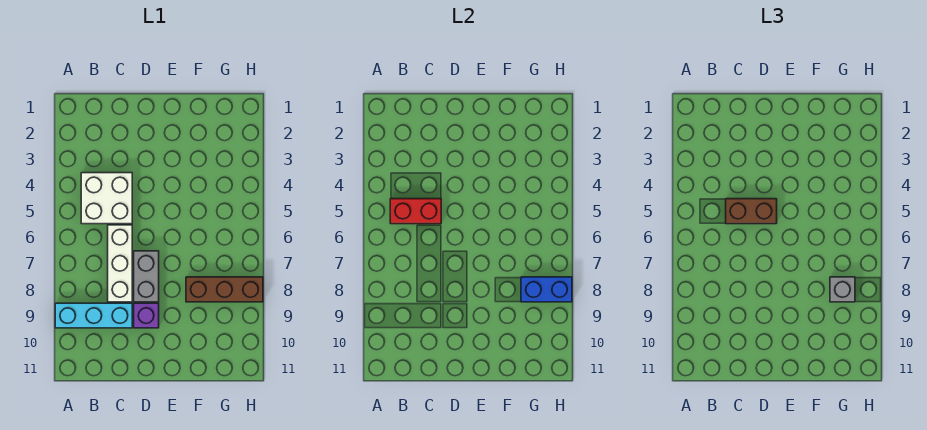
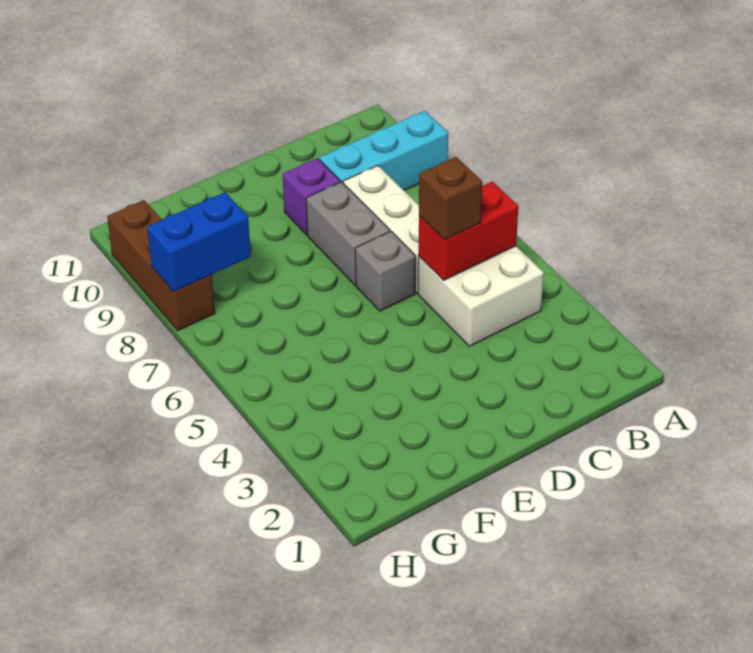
brown 1x2 brick [726,199,777,224] -> brown 1x1 brick [419,157,482,240]
brown 1x3 brick [186,277,263,302] -> brown 1x3 brick turned to [107,200,215,331]
grey 1x1 brick [830,277,855,302] -> grey 1x1 brick moved to [355,231,415,311]

